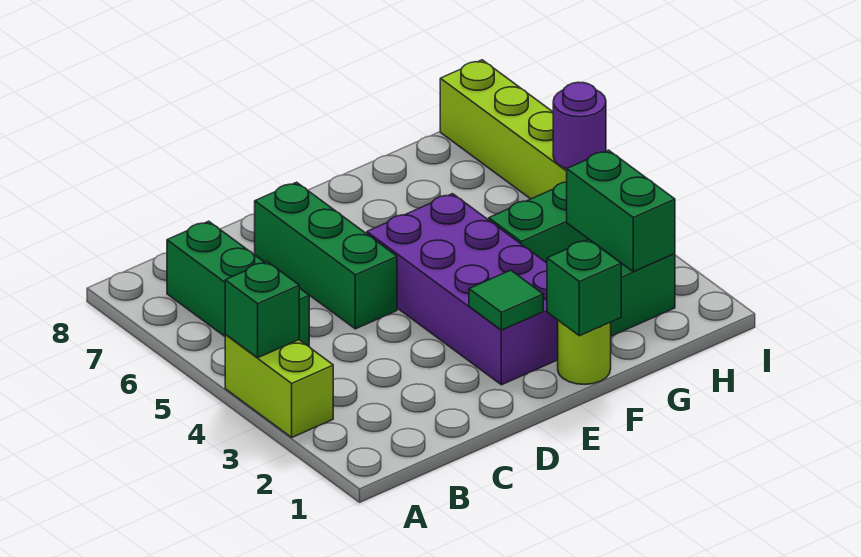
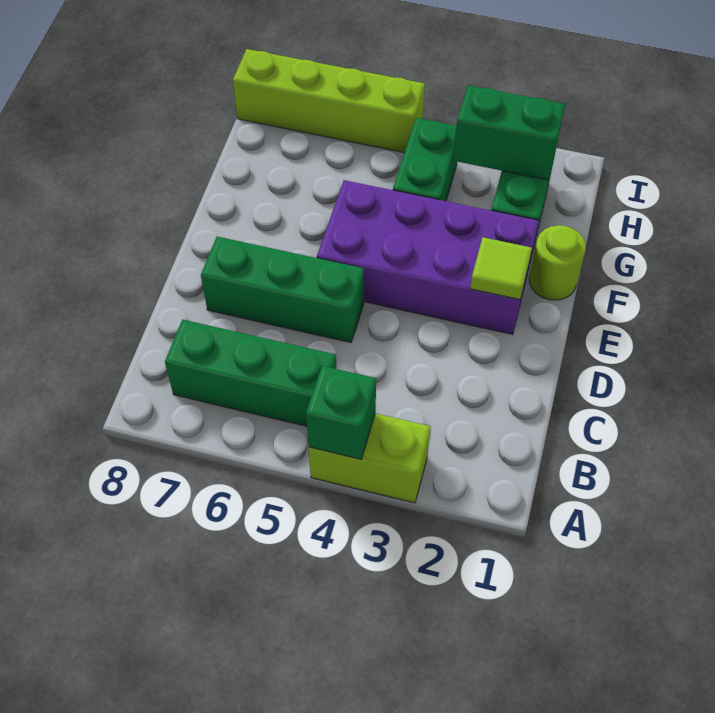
green 1x1 tile [469,270,543,330] -> lime 1x1 tile [470,237,532,299]
green 1x1 brick [547,239,621,336] -> none
purple 1x1 round brick [553,82,606,169] -> none

